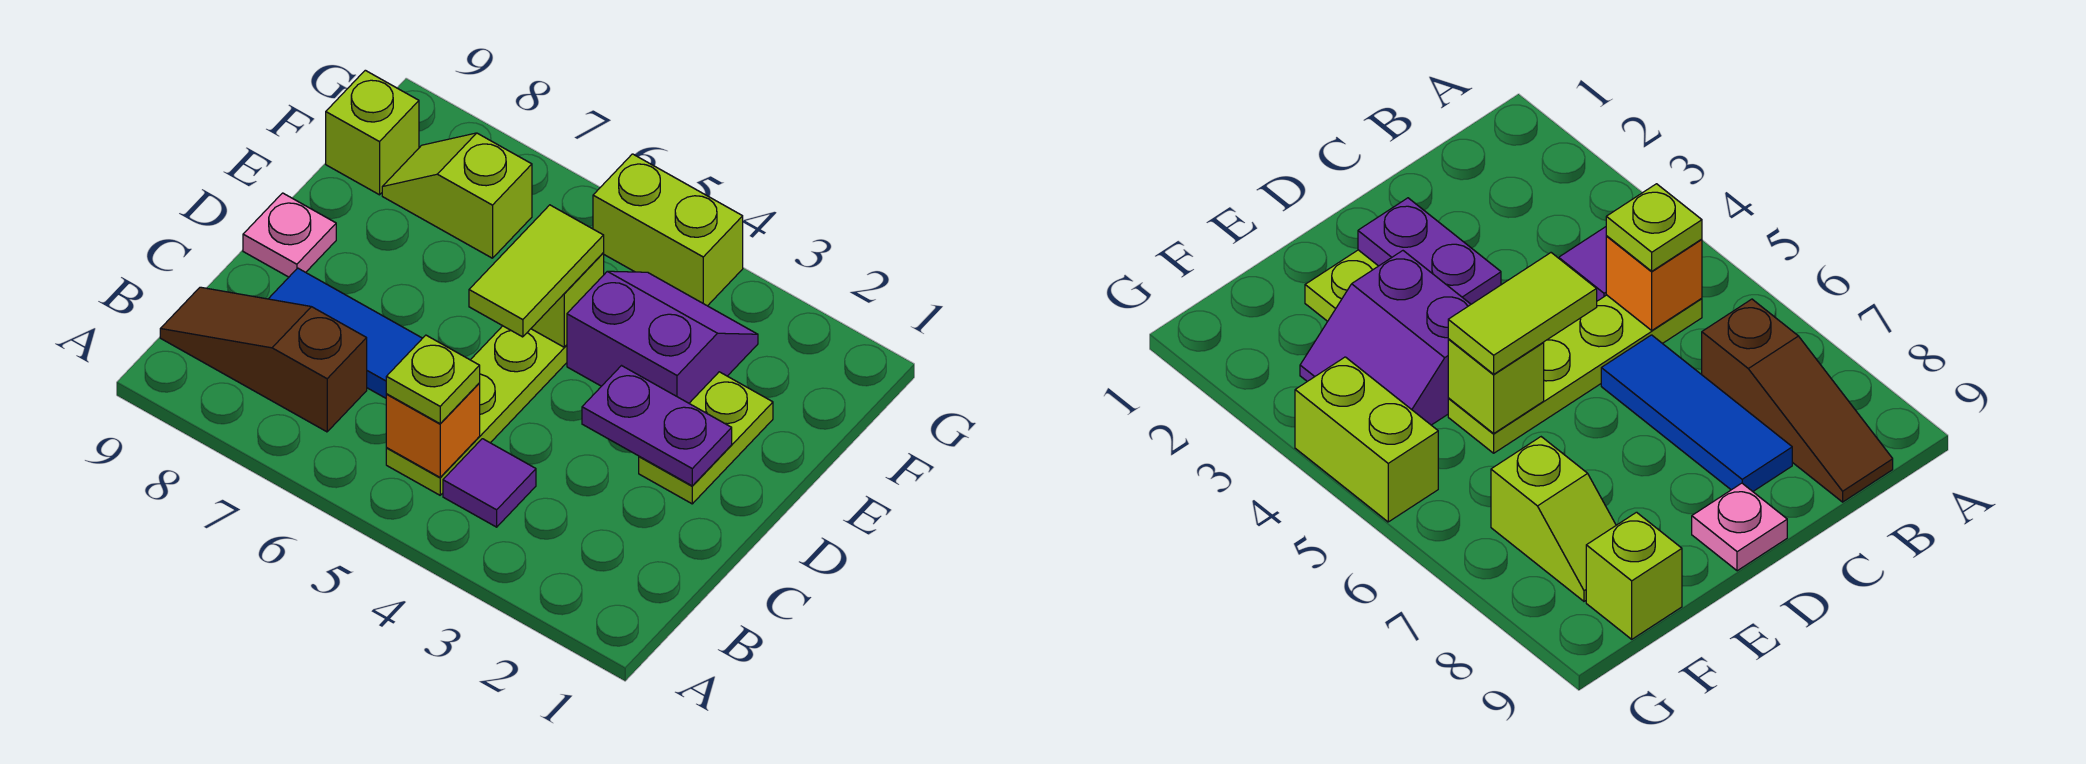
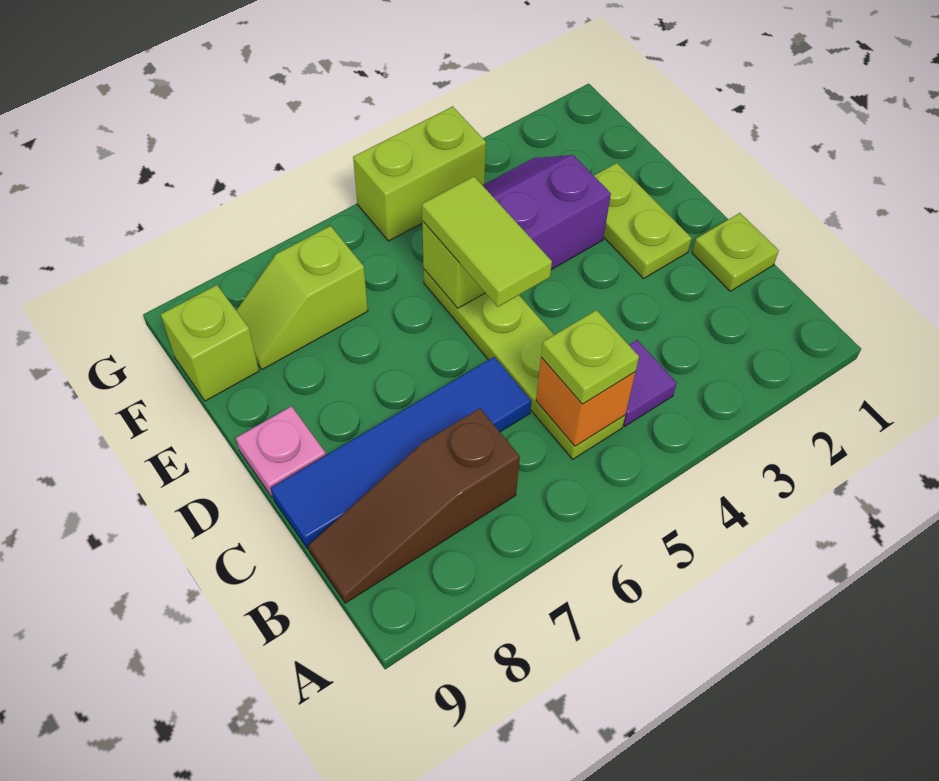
none -> lime 1x1 plate [692,213,779,291]
blue 1x3 tile [269,268,422,398] -> blue 1x4 tile [271,357,531,549]
purple 1x2 plate [582,366,732,486] -> none

